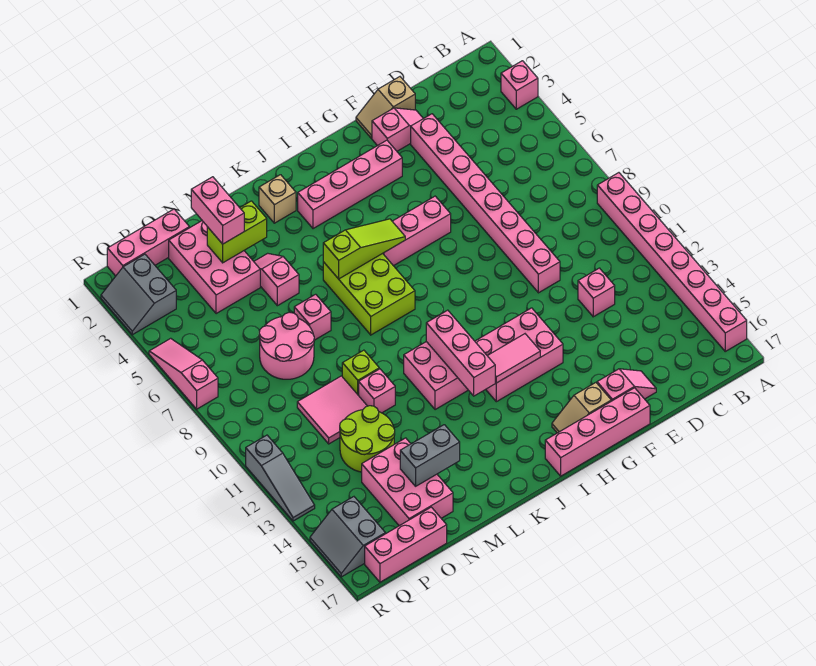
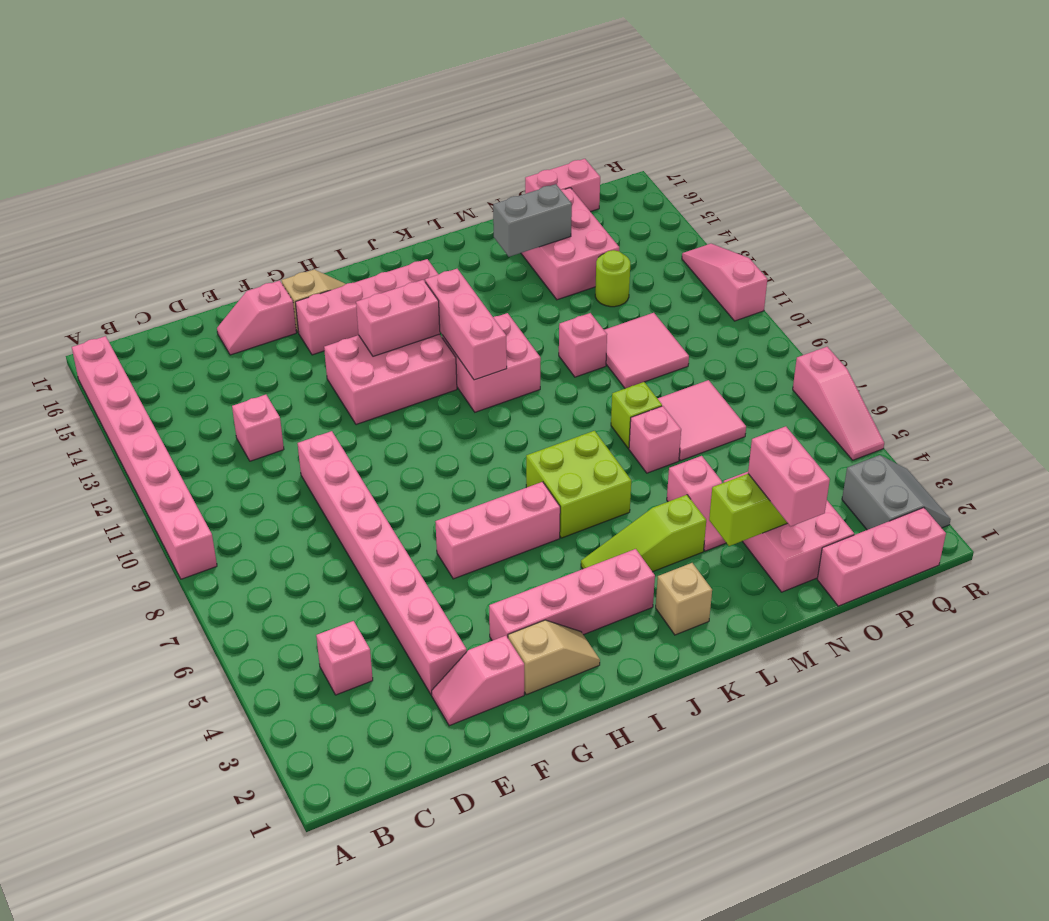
pink 1x1 brick [501,61,538,109] -> pink 1x1 brick moved to [316,621,373,695]
tan 1x2 slope [356,77,415,138] -> tan 1x2 slope moved to [508,620,600,695]
pink 1x4 brick [545,388,650,476] -> pink 1x4 brick moved to [295,259,438,355]
pink 1x2 tile [487,334,540,383] -> pink 1x2 brick [356,280,440,356]
lime 1x3 slope [323,219,405,279] -> lime 1x3 slope moved to [581,495,706,572]
lime 2x3 brick [323,253,415,335] -> lime 2x2 brick [526,431,631,538]
lime 1x1 brick [342,350,379,396] -> lime 1x1 brick moved to [611,382,662,448]
pink 2x2 round brick [259,312,314,379] -> pink 2x2 tile [657,380,746,460]
lime 2x2 round brick [340,406,395,472] -> lime 1x1 round brick [595,250,630,307]
pink 1x3 brick [365,507,447,582] -> pink 1x2 brick [525,159,600,212]
grey 2x2 slope [310,497,385,577] -> none
grey 1x3 slope [246,435,315,521] -> pink 1x3 slope [682,244,767,321]

